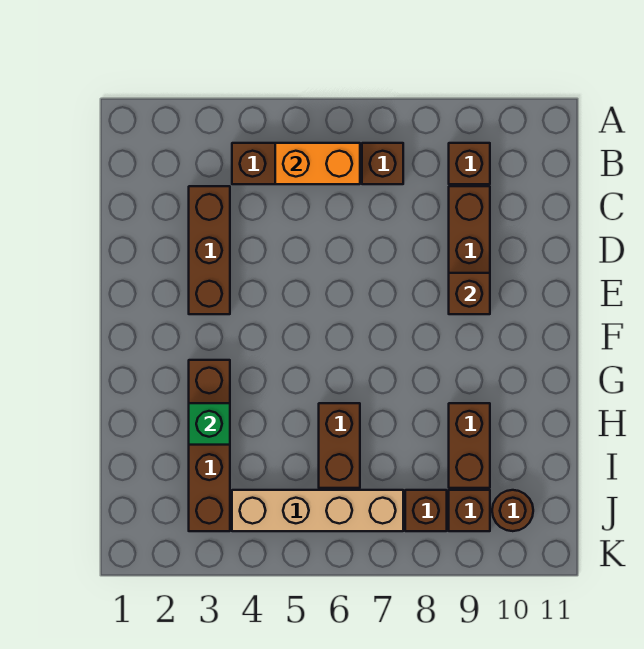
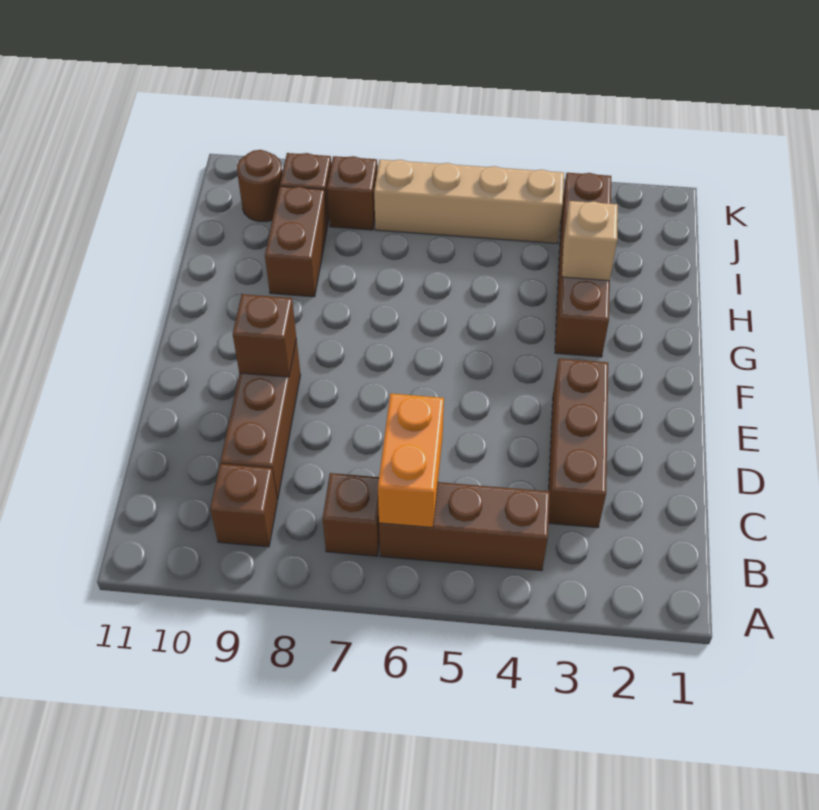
orange 1x2 brick [275,143,360,184] -> orange 1x2 brick turned to [378,393,444,528]
green 1x1 brick [189,403,230,445] -> tan 1x1 brick [562,201,618,281]
brown 1x2 brick [319,403,360,488] -> none

